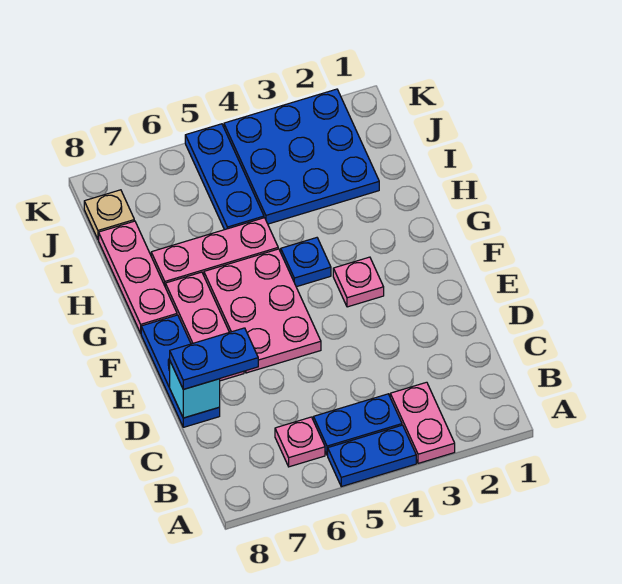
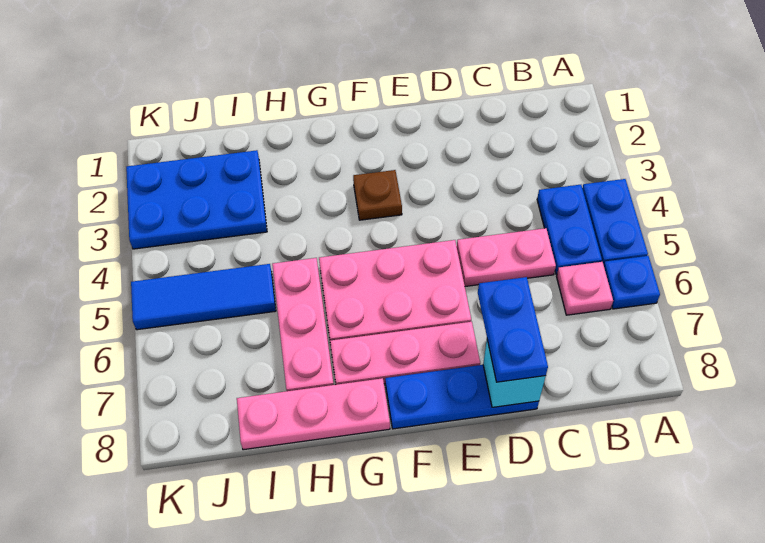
pink 1x2 plate [390,382,455,463] -> pink 1x2 plate moved to [457,228,556,286]
pink 1x1 plate [333,257,384,307] -> brown 1x1 plate [353,170,402,220]
blue 1x1 plate [281,238,331,287] -> blue 1x1 plate moved to [604,256,660,309]
blue 3x3 plate [224,89,379,224] -> blue 2x3 plate [126,150,267,249]
blue 1x3 plate [185,124,264,230] -> blue 1x3 tile [131,264,276,330]
tan 1x1 plate [84,190,134,240] -> none

